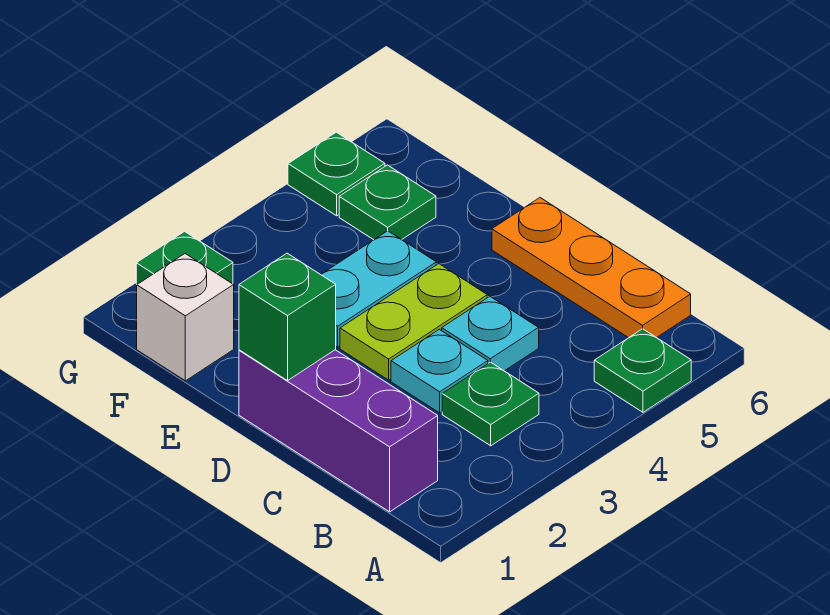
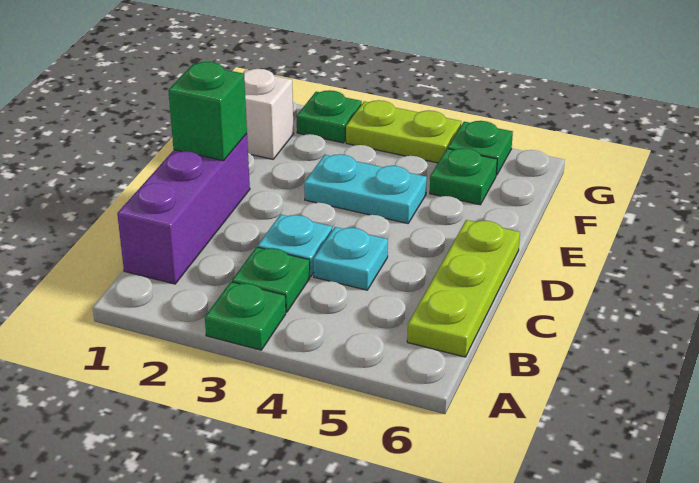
green 1x1 plate [594,329,691,412] -> green 1x1 plate moved to [205,282,286,350]
orange 1x3 plate [492,198,691,338] -> lime 1x3 plate [407,220,520,357]
lime 1x2 plate [340,264,487,380] -> lime 1x2 plate moved to [346,100,461,163]

